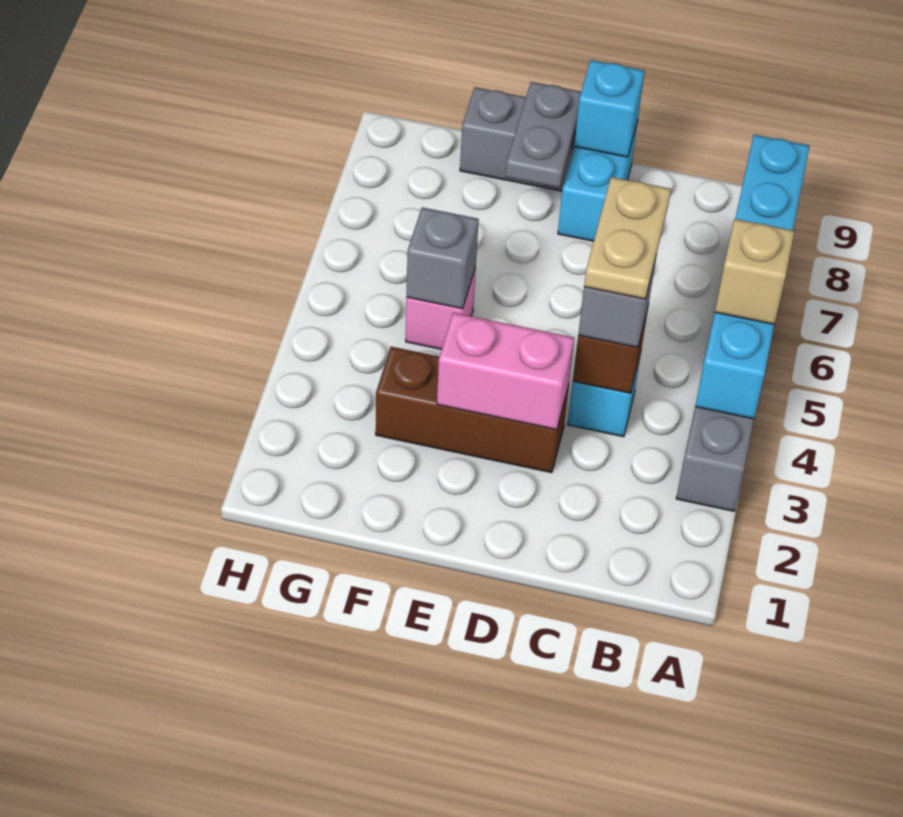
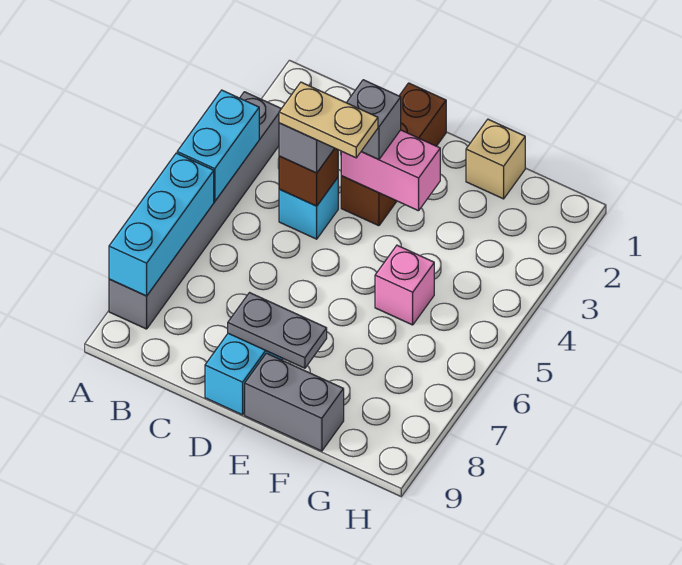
tan 1x1 brick [715,219,794,324] -> tan 1x1 brick moved to [466,119,525,199]
tan 1x2 plate [584,177,671,299] -> tan 1x2 plate turned to [279,82,378,158]
brown 1x3 brick [376,347,569,473] -> brown 1x3 brick turned to [341,83,446,226]
cyan 1x1 brick [574,60,644,157] -> none
grey 1x2 plate [506,82,581,188] -> grey 1x2 plate turned to [228,293,327,368]
grey 1x1 brick [407,207,479,309] -> grey 1x1 brick moved to [347,80,401,160]

